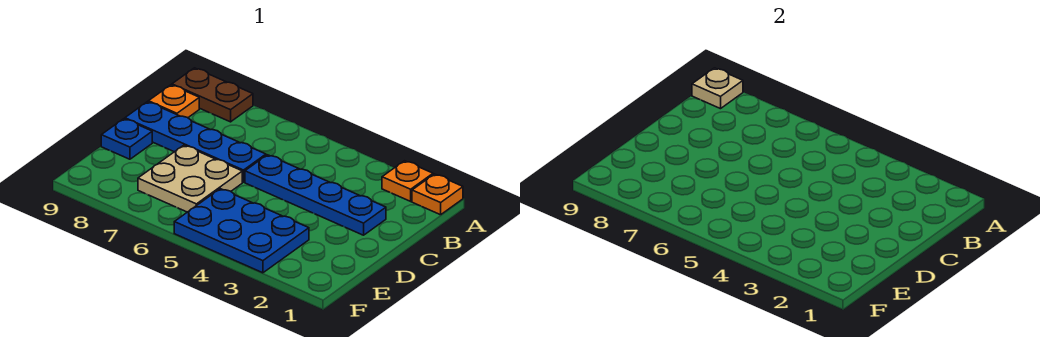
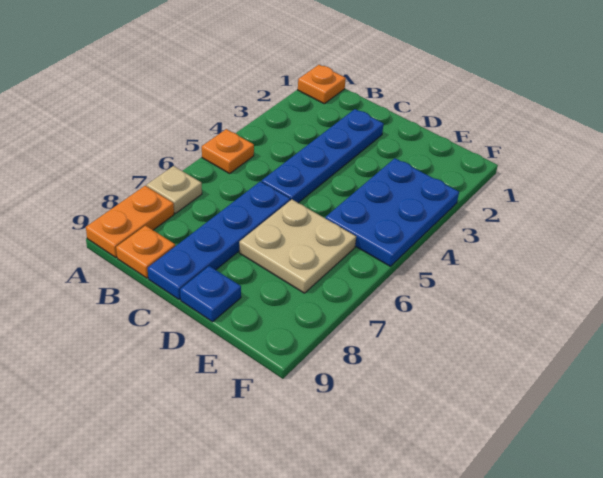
orange 1x1 plate [382,161,433,201] -> orange 1x1 plate moved to [202,129,254,173]
brown 1x2 plate [172,68,253,122] -> orange 1x2 plate [86,186,174,257]
tan 1x1 plate [692,68,743,109] -> tan 1x1 plate moved to [147,166,202,213]

